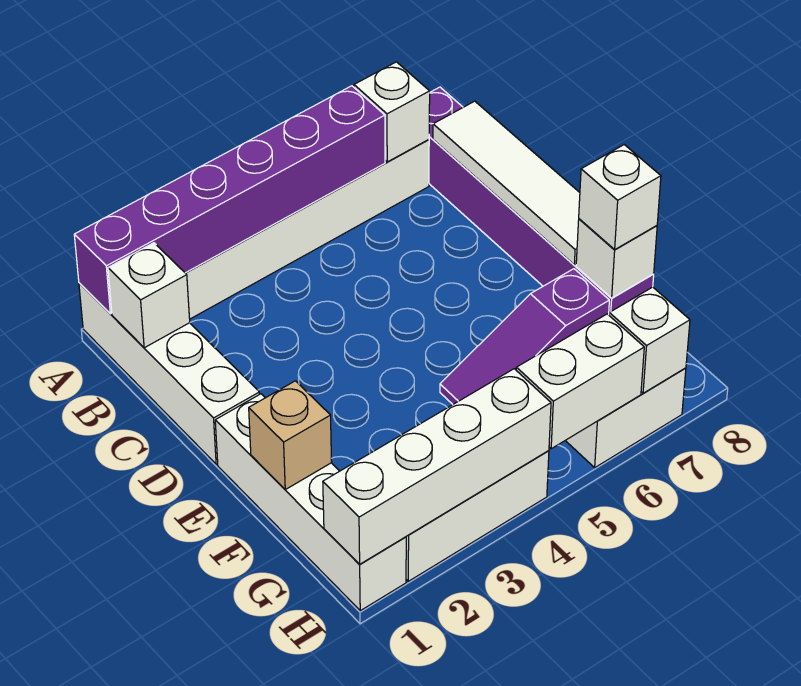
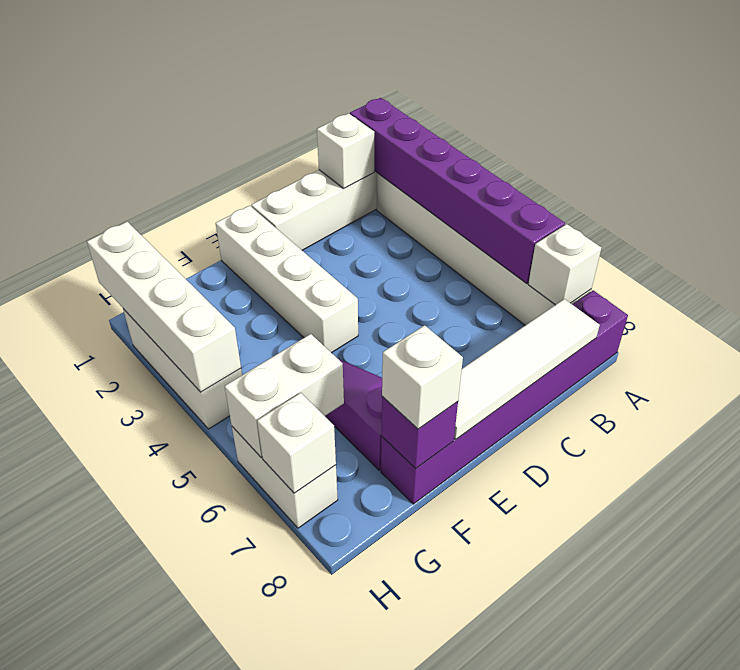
white 1x4 brick [215,394,406,611] -> white 1x4 brick turned to [216,206,358,353]
tan 1x1 brick [249,381,332,489] -> none
white 1x1 brick [576,219,657,298] -> purple 1x1 brick [381,396,458,469]
white 1x2 brick [516,314,644,449] -> white 1x2 brick turned to [225,334,344,458]

